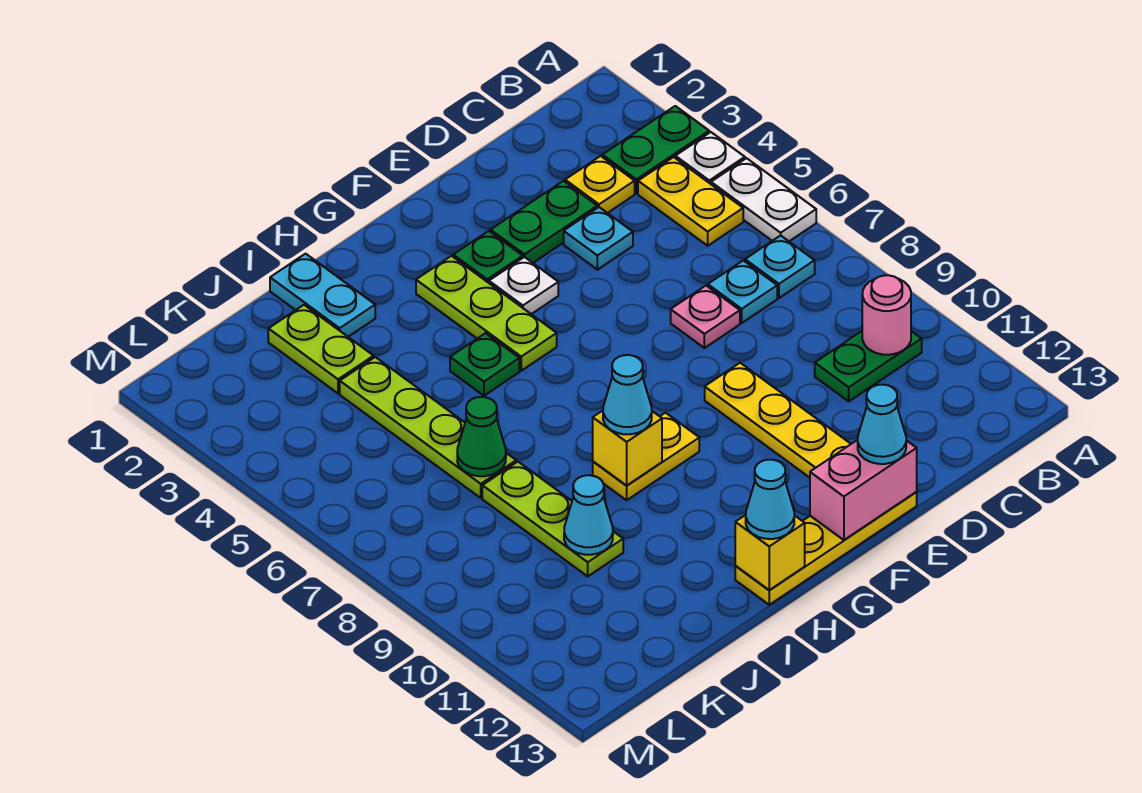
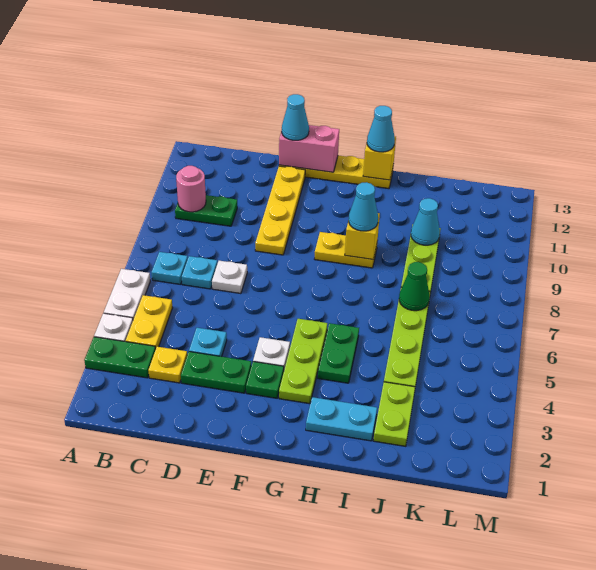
pink 1x1 plate [671,286,740,348] -> white 1x1 plate [212,261,247,294]
green 1x1 plate [450,333,519,396] -> green 1x2 plate [318,323,359,383]
cyan 1x2 plate [270,254,375,337] -> cyan 1x2 plate turned to [306,397,377,441]

